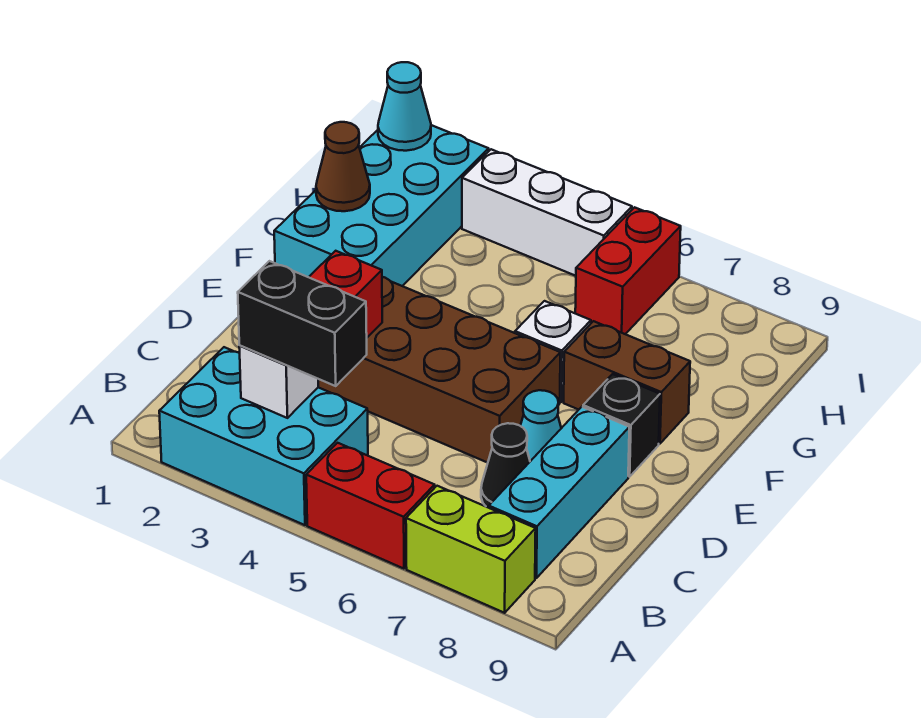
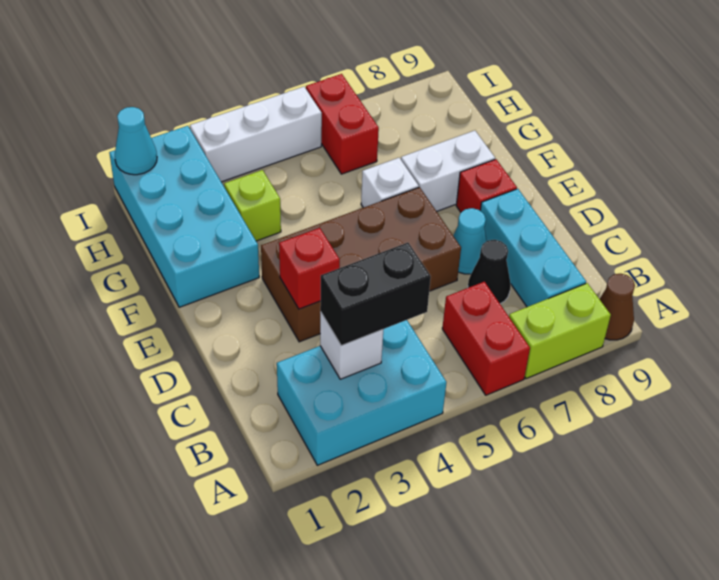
red 1x2 brick [306,443,435,569] -> red 1x2 brick turned to [442,282,530,395]
black 1x1 brick [583,374,660,477] -> red 1x1 brick [456,159,517,212]
brown 1x2 brick [564,321,690,444] -> white 1x2 brick [401,131,495,211]
brown 1x1 cone [316,122,370,211] -> brown 1x1 cone moved to [600,274,635,340]
none -> lime 1x1 brick [224,170,281,241]

